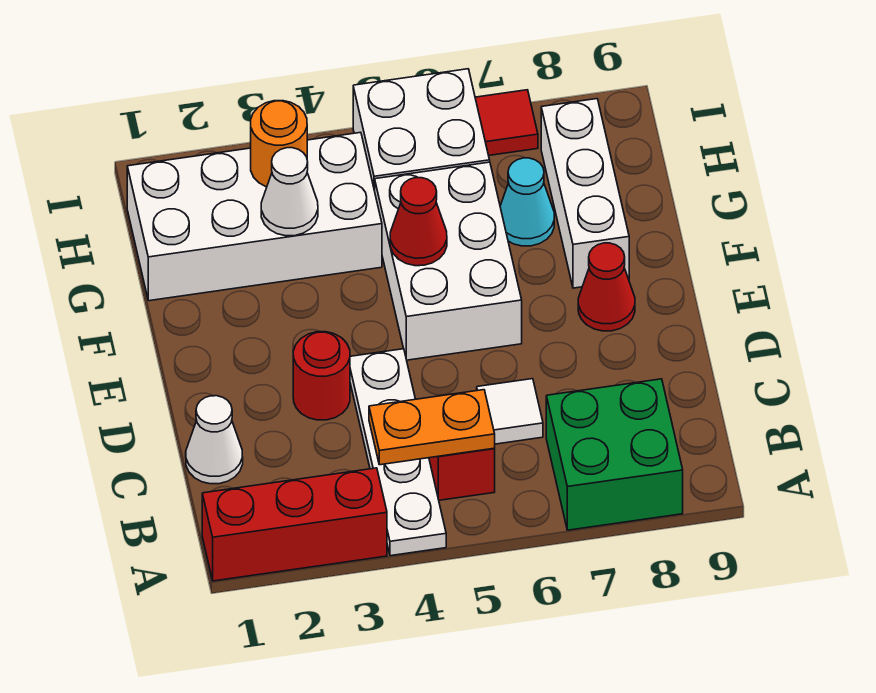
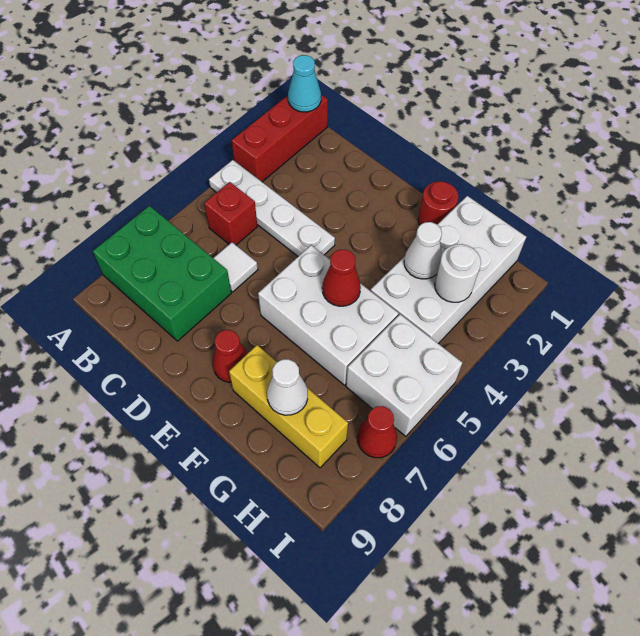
green 2x2 brick [546,379,683,530] -> green 2x3 brick [93,206,231,341]
orange 1x2 plate [369,390,495,465] -> none
white 1x1 cone [186,396,243,484] -> white 1x1 cone moved to [267,359,308,415]
red 1x1 round brick [293,332,350,420] -> red 1x1 round brick moved to [418,181,459,225]
white 1x3 brick [541,99,629,288] -> yellow 1x3 brick [229,345,348,468]
cyan 1x1 cone [500,158,554,246] -> cyan 1x1 cone moved to [288,55,321,112]
orange 1x1 round brick [251,101,307,187] -> white 1x1 round brick [435,244,481,302]
red 1x1 tile [475,90,538,155] -> red 1x1 cone [357,406,397,458]

